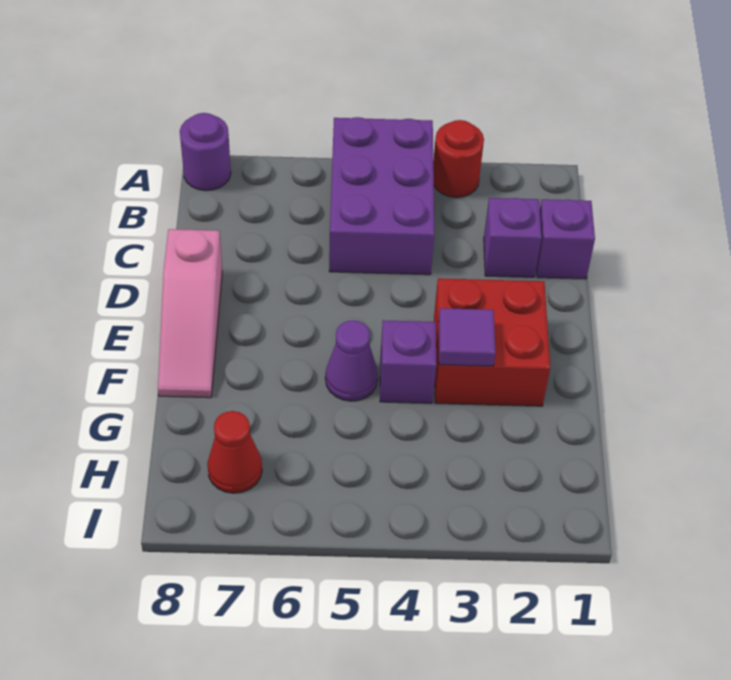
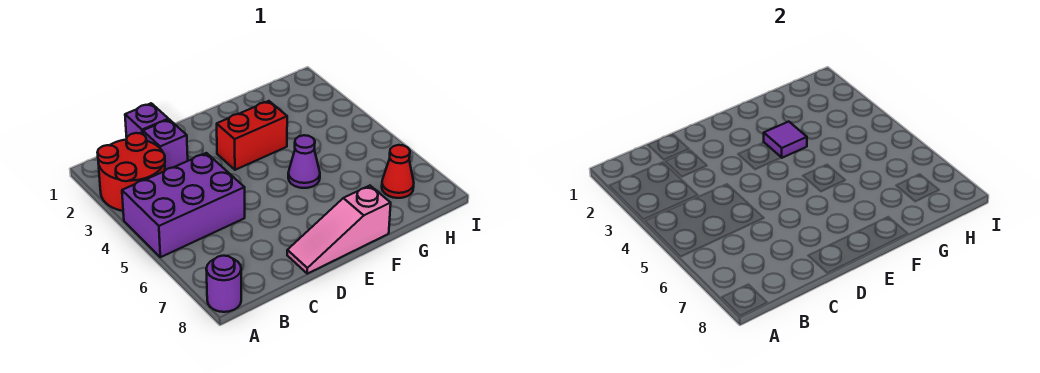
red 1x1 round brick [433,120,484,198] -> red 2x2 round brick [97,133,165,211]
pink 1x3 slope [158,229,222,398] -> pink 1x3 slope turned to [287,186,391,274]
red 2x2 brick [434,278,550,406] -> red 1x2 brick [217,101,287,170]
purple 1x1 brick [380,320,436,403] -> none

